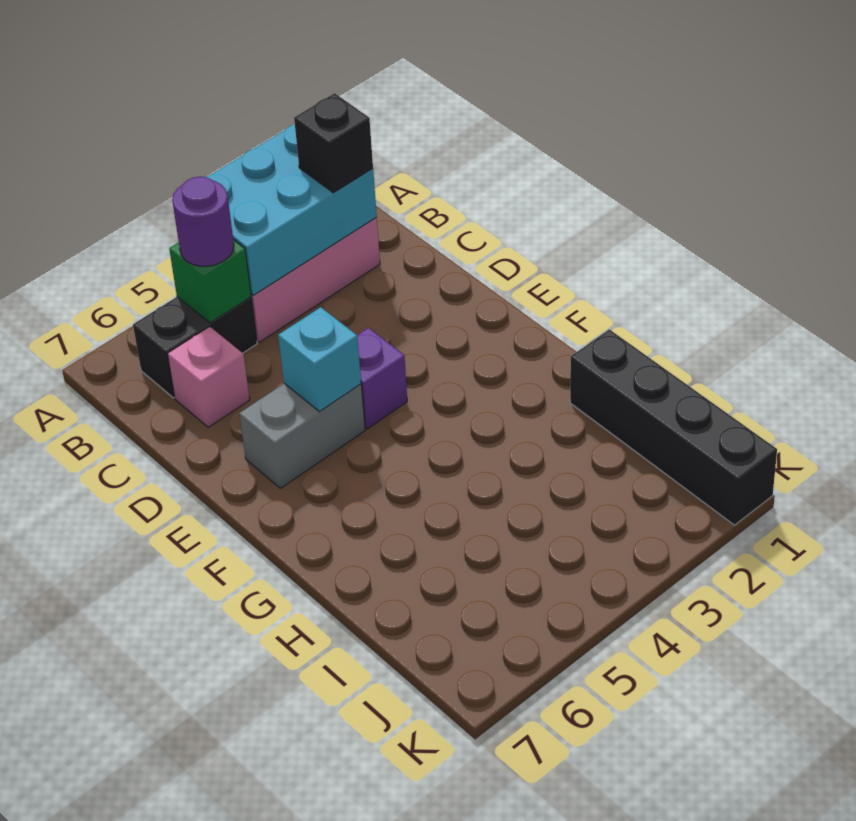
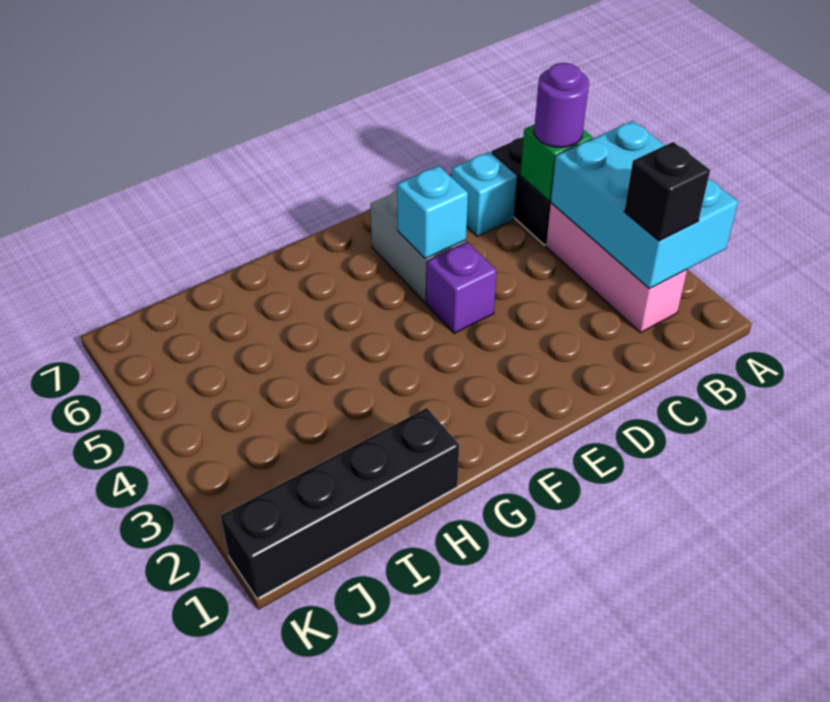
pink 1x1 brick [168,327,250,427] -> cyan 1x1 brick [452,152,517,236]

